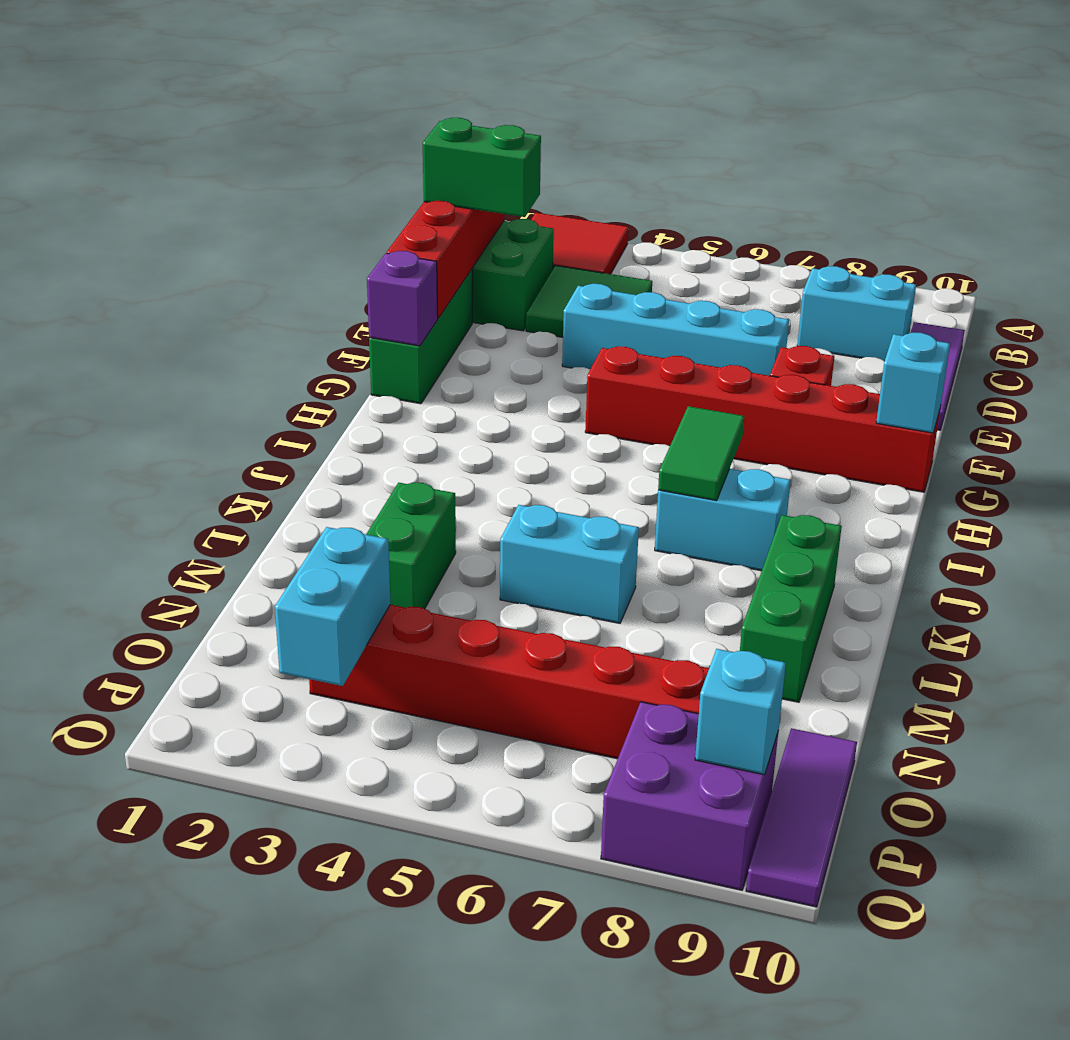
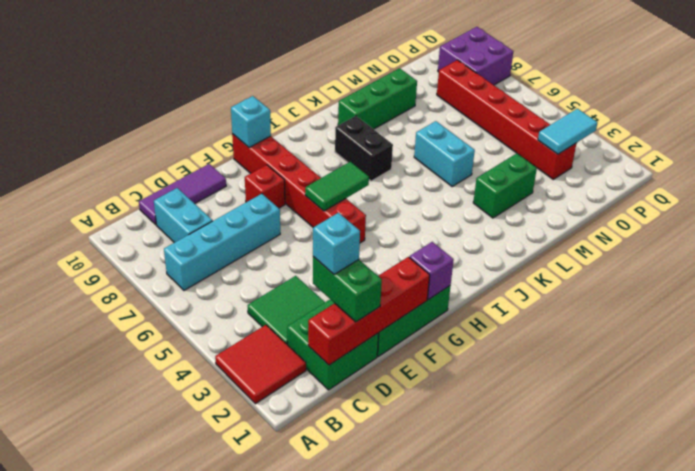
cyan 1x4 brick [562,284,789,376] -> cyan 1x4 brick turned to [164,194,280,290]
green 1x2 tile [658,406,744,501] -> green 1x2 tile moved to [305,162,369,211]
cyan 1x2 brick [655,469,791,571] -> black 1x2 brick [335,116,393,181]
cyan 1x2 brick [275,527,391,686] -> cyan 1x2 tile [538,109,598,154]
purple 1x3 tile [746,728,857,907] -> none
cyan 1x1 brick [695,649,786,775] -> cyan 1x1 brick moved to [313,213,360,274]

